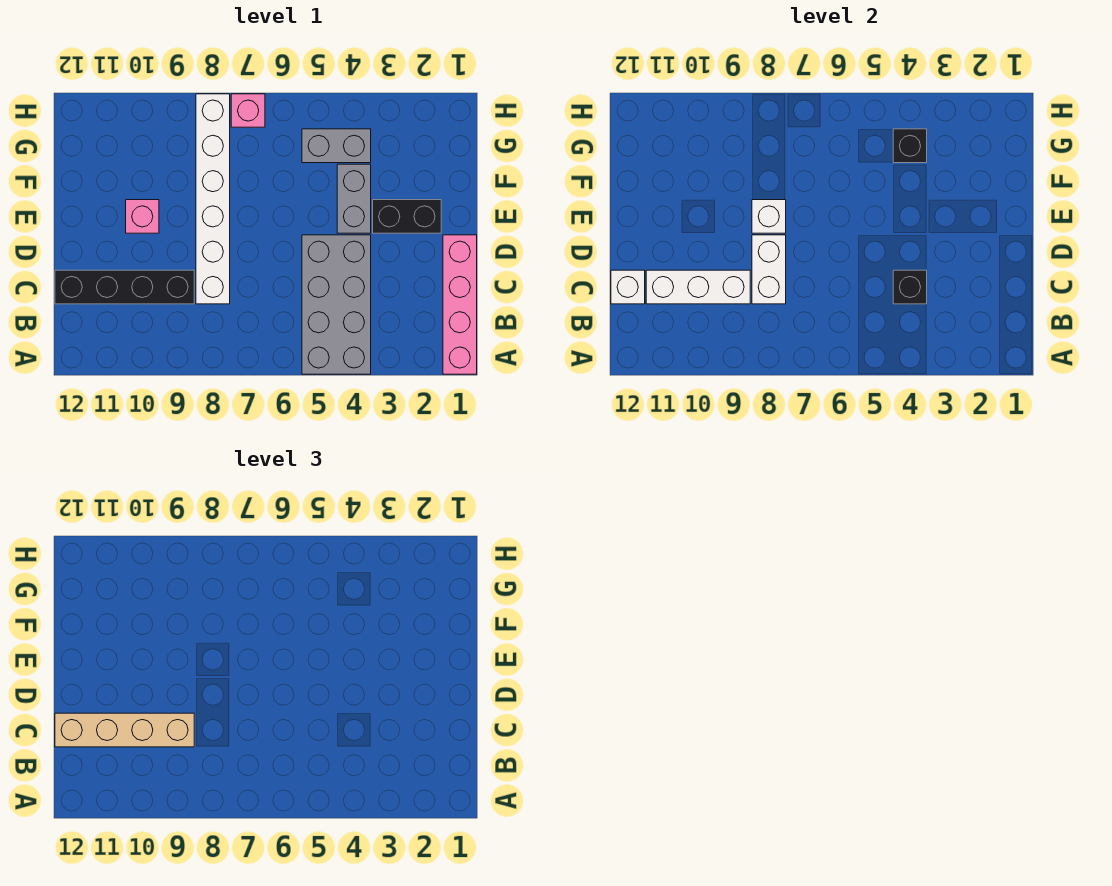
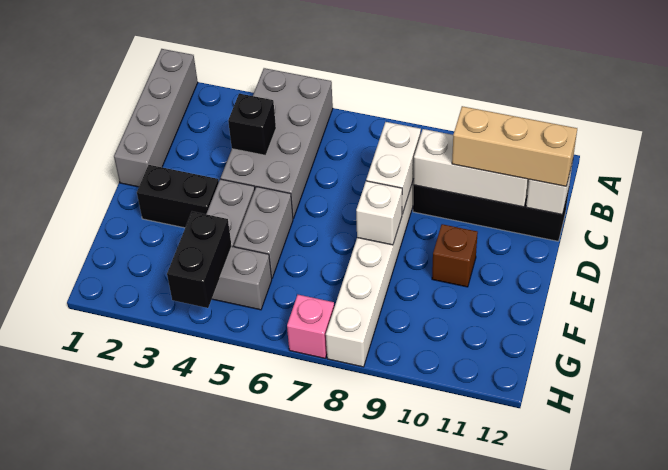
pink 1x4 brick [443,235,477,374] -> grey 1x4 brick [114,49,198,187]
tan 1x4 brick [55,713,194,747] -> tan 1x3 brick [452,106,577,186]
none -> grey 1x2 brick [234,187,293,278]
pink 1x1 brick [126,200,159,233] -> brown 1x1 brick [432,224,478,287]
black 1x1 brick [893,129,927,163] -> black 1x2 brick [167,212,232,308]

